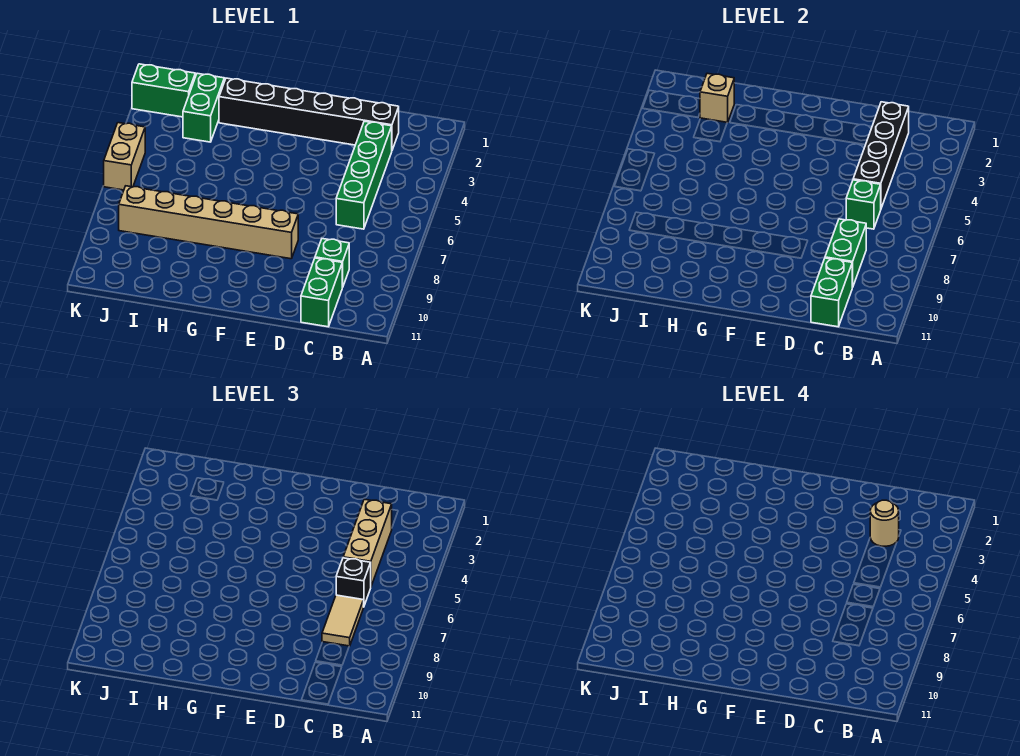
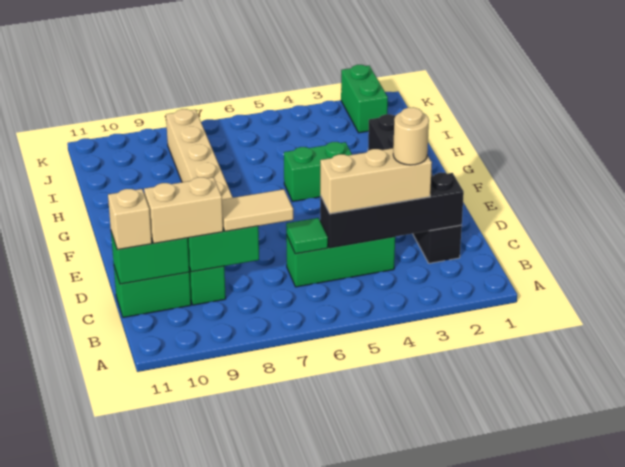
green 1x4 brick [336,121,392,229] -> green 1x3 brick [286,235,395,287]
green 1x1 brick [846,180,881,229] -> green 1x1 tile [286,218,328,254]
black 1x1 brick [336,558,371,605] -> none
green 1x2 brick [183,73,224,142] -> green 1x2 brick moved to [284,142,352,201]
tan 1x1 brick [700,73,734,123] -> tan 1x1 brick moved to [108,189,152,250]
tan 1x2 brick [104,123,145,190] -> tan 1x2 brick moved to [144,177,223,243]

